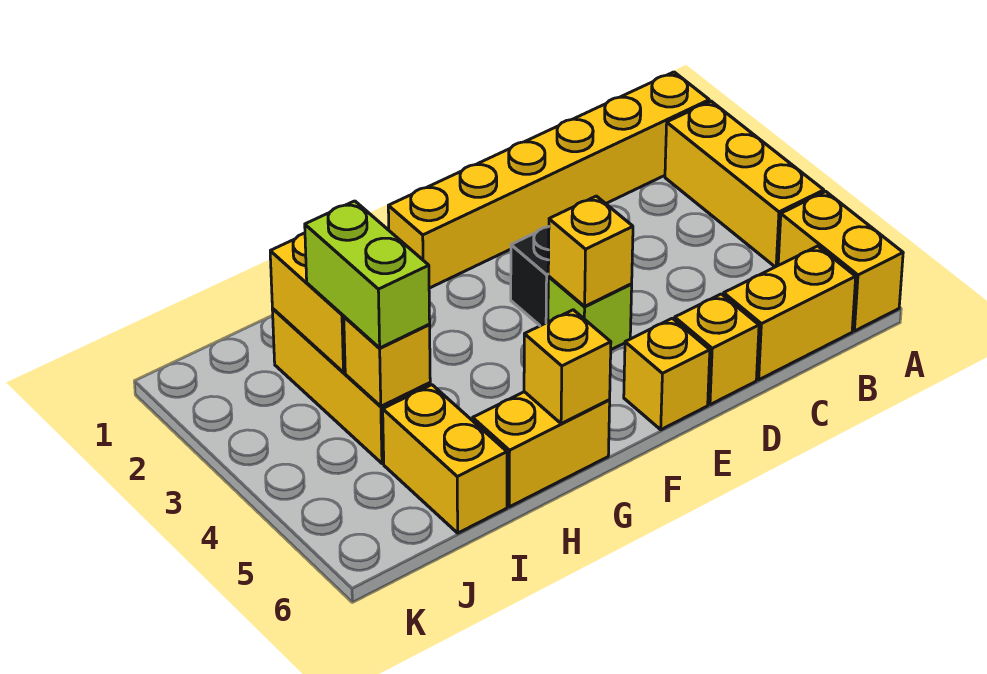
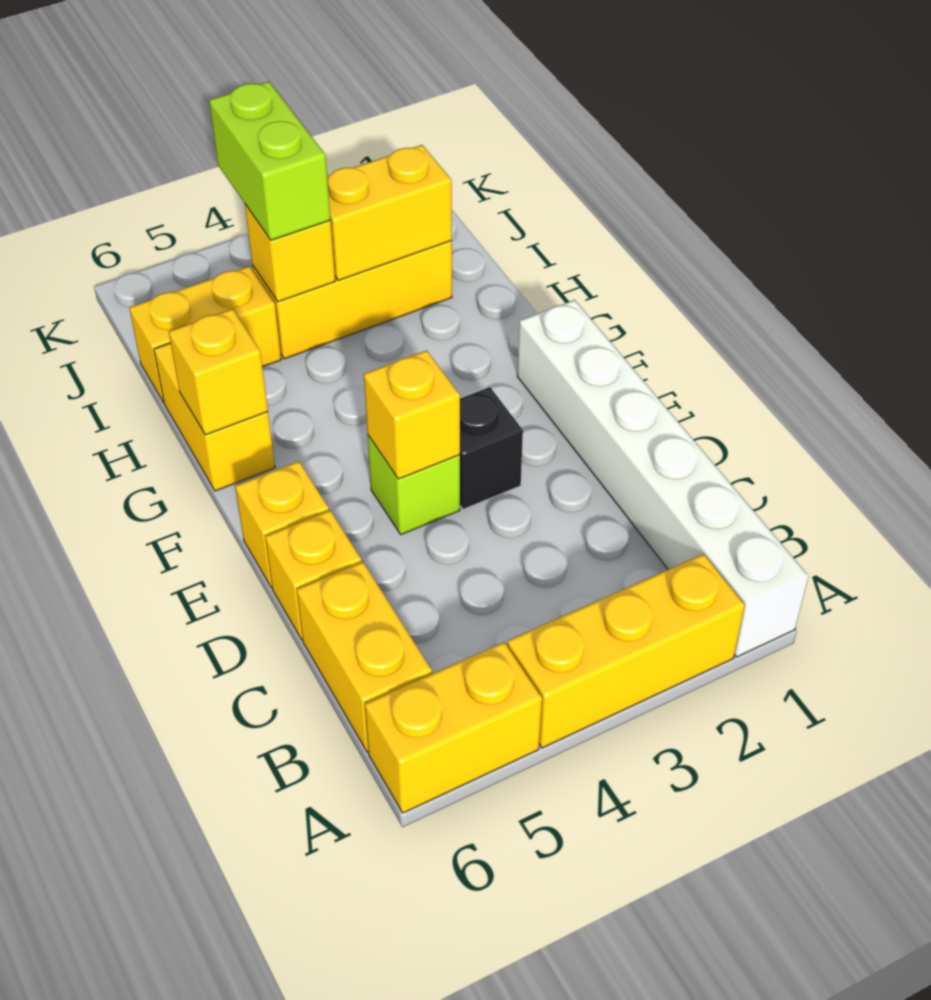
yellow 1x6 brick [388,72,709,288] -> white 1x6 brick [517,300,809,657]
lime 1x2 brick [305,201,430,348] -> lime 1x2 brick turned to [209,82,331,240]

